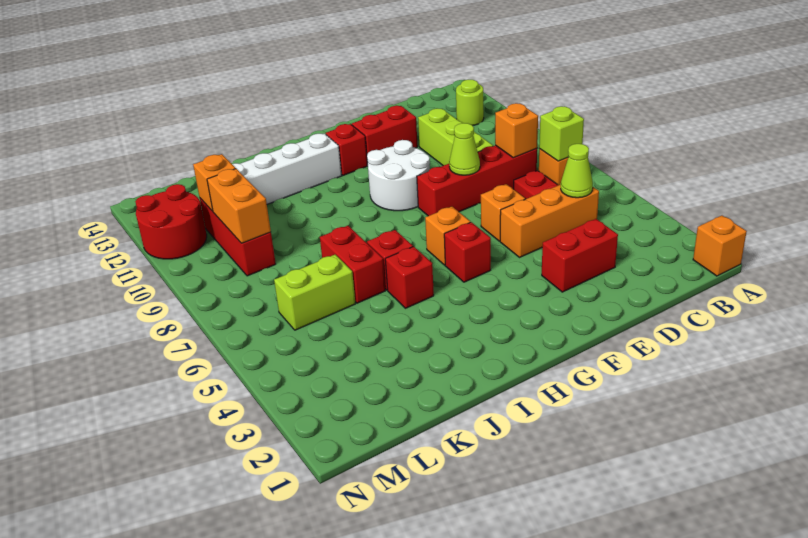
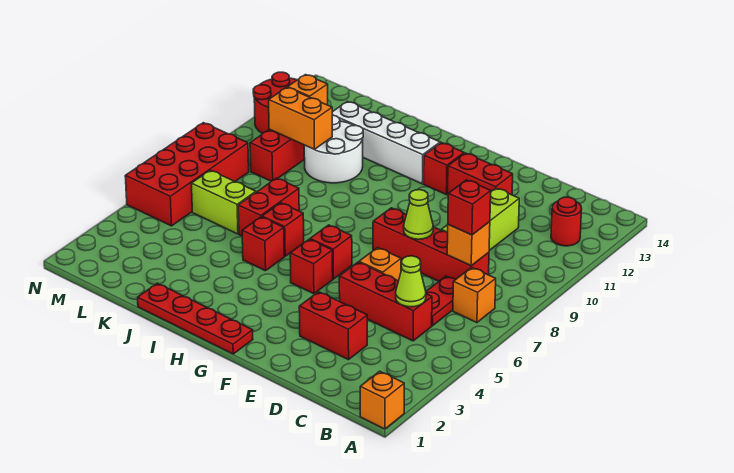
lime 1x1 brick [539,106,584,161] -> none
lime 1x1 round brick [456,80,484,126] -> red 1x1 round brick [551,197,582,246]
orange 1x3 brick [500,185,599,257] -> red 1x3 brick [339,262,432,341]
none -> red 1x1 brick [448,180,491,235]
white 2x2 round brick [367,140,430,211] -> white 2x2 round brick moved to [304,115,363,183]
none -> red 1x4 plate [138,283,253,354]
orange 1x1 brick [425,207,470,265] -> red 1x1 brick [310,225,352,279]
orange 1x2 brick [207,169,271,243] -> orange 1x2 brick turned to [269,87,332,150]
none -> red 2x4 brick [125,123,249,226]

